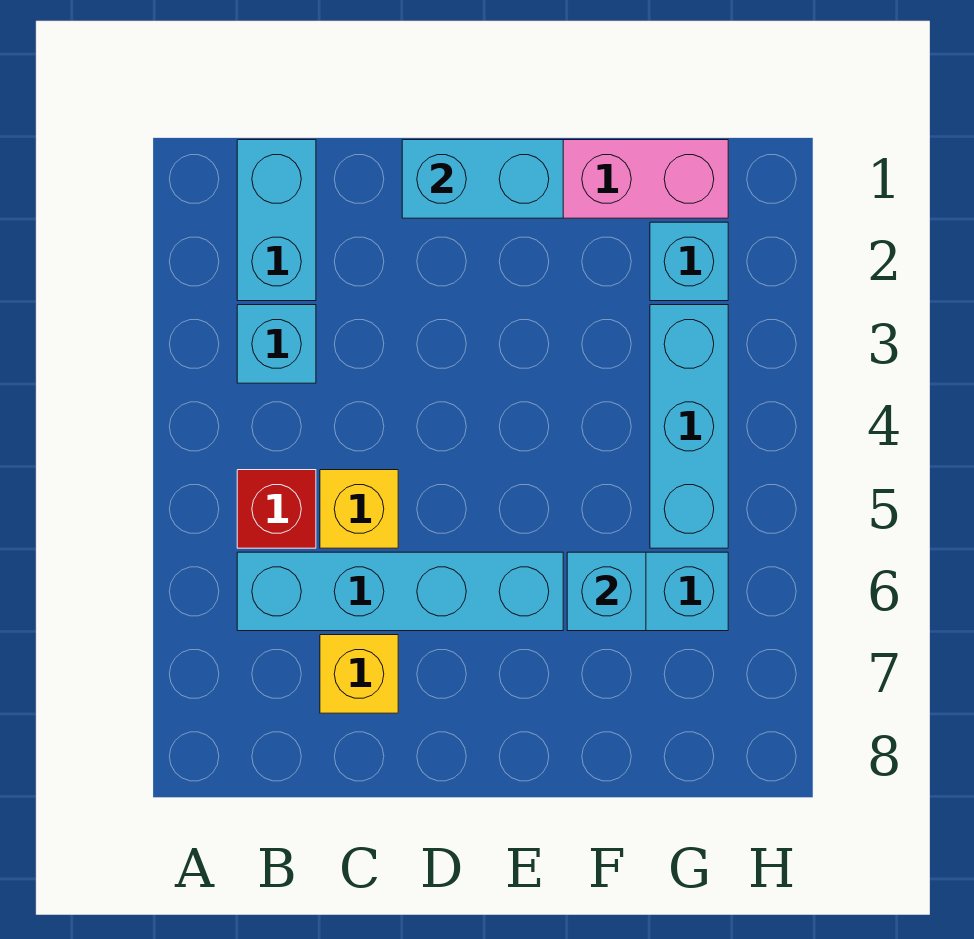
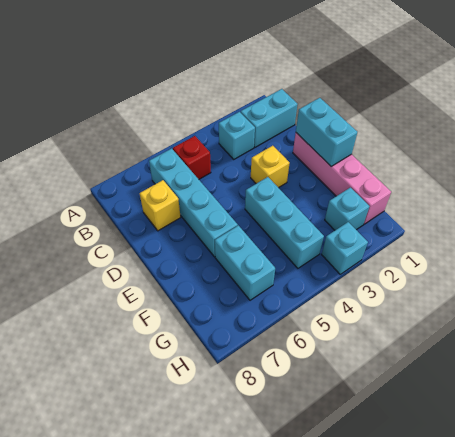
yellow 1x1 brick [320,470,398,548] -> yellow 1x1 brick moved to [251,146,290,188]
cyan 1x1 brick [567,552,646,631] -> cyan 1x1 brick moved to [322,222,368,274]
cyan 1x3 brick [650,305,728,548] -> cyan 1x3 brick turned to [245,177,324,268]

